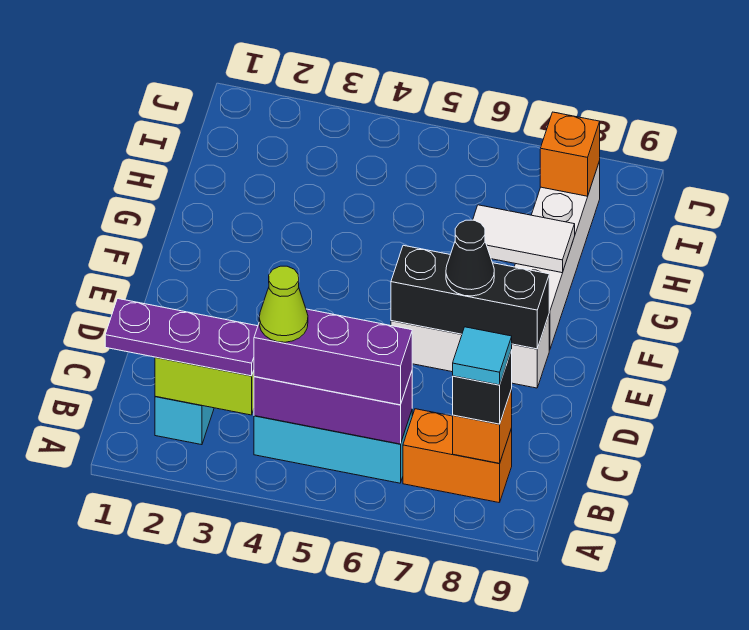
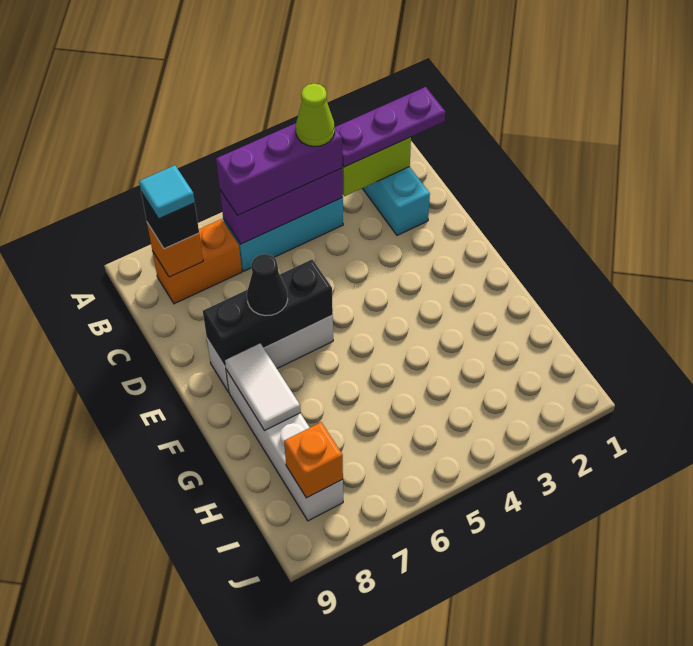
white 1x2 tile [473,205,575,273] -> white 1x2 tile turned to [225,343,300,431]

